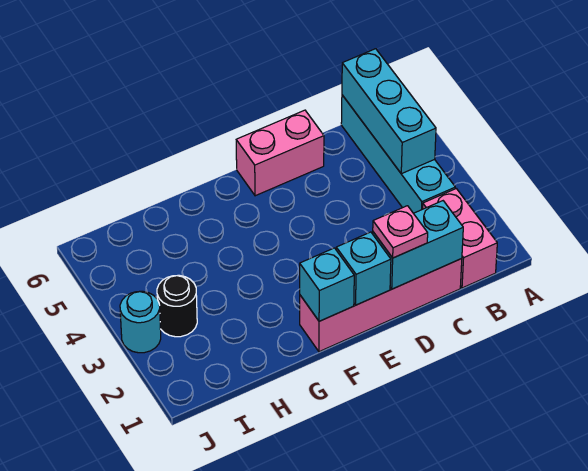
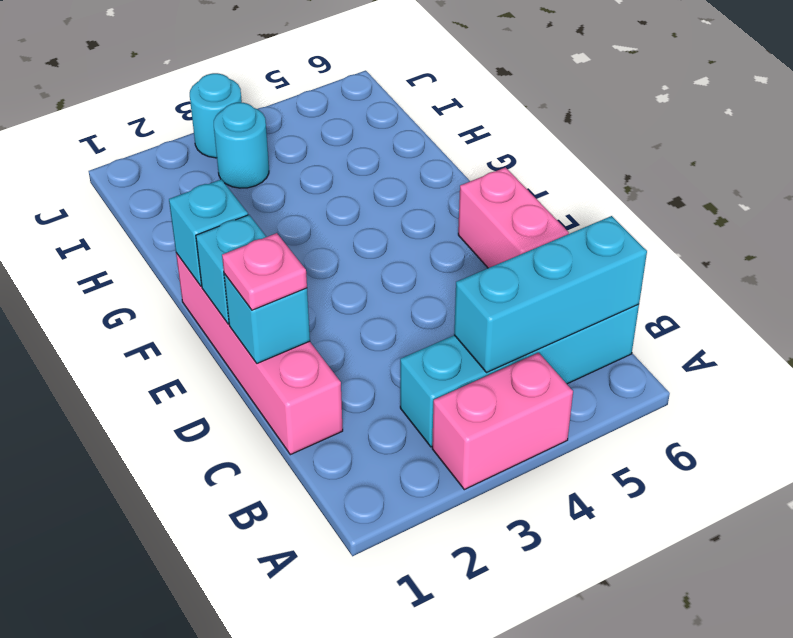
pink 1x2 brick [423,189,497,288] -> pink 1x2 brick moved to [432,353,573,490]
cyan 1x2 brick [373,201,463,289] -> cyan 1x1 brick [224,274,310,363]
black 1x1 round brick [157,275,197,337] -> cyan 1x1 round brick [214,103,269,188]

